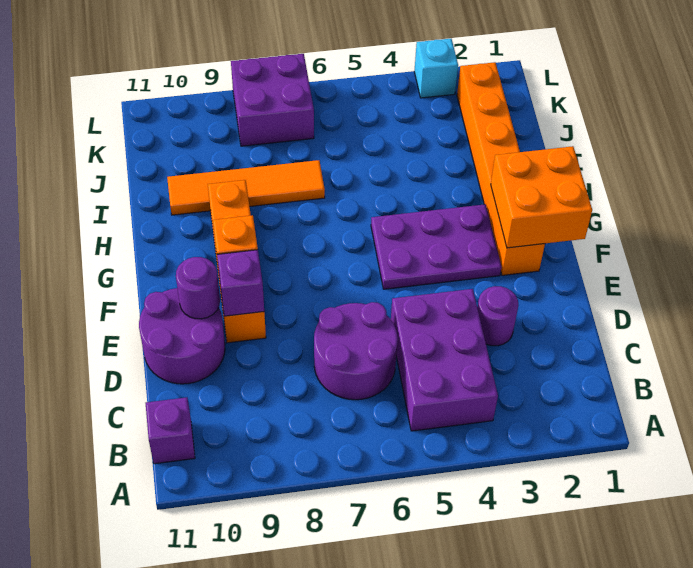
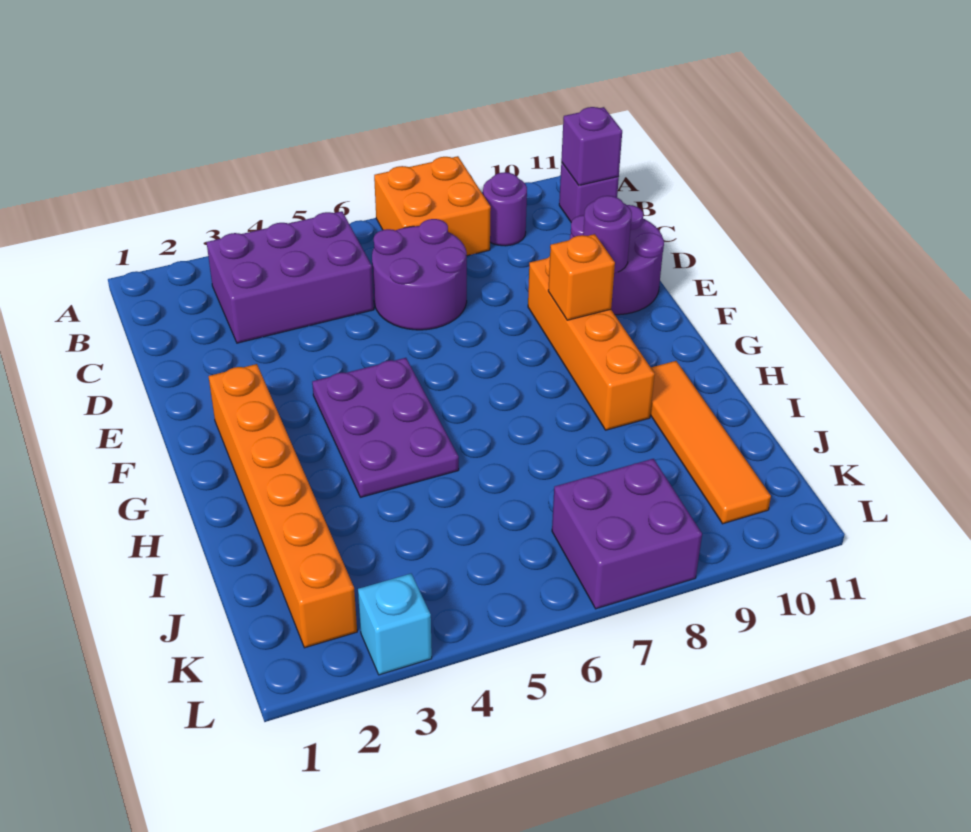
purple 2x3 brick [391,289,498,431] -> purple 2x3 brick turned to [207,211,374,343]
purple 1x1 round brick [477,286,518,346] -> purple 1x1 round brick moved to [483,172,527,246]
purple 1x1 brick [217,250,264,316] -> purple 1x1 brick moved to [561,107,622,185]
orange 2x2 brick [491,146,592,248] -> orange 2x2 brick moved to [374,156,491,256]
purple 2x3 plate [371,204,501,289] -> purple 2x3 plate turned to [312,358,459,497]
orange 1x4 tile [167,160,325,215] -> orange 1x4 tile turned to [650,361,771,524]

